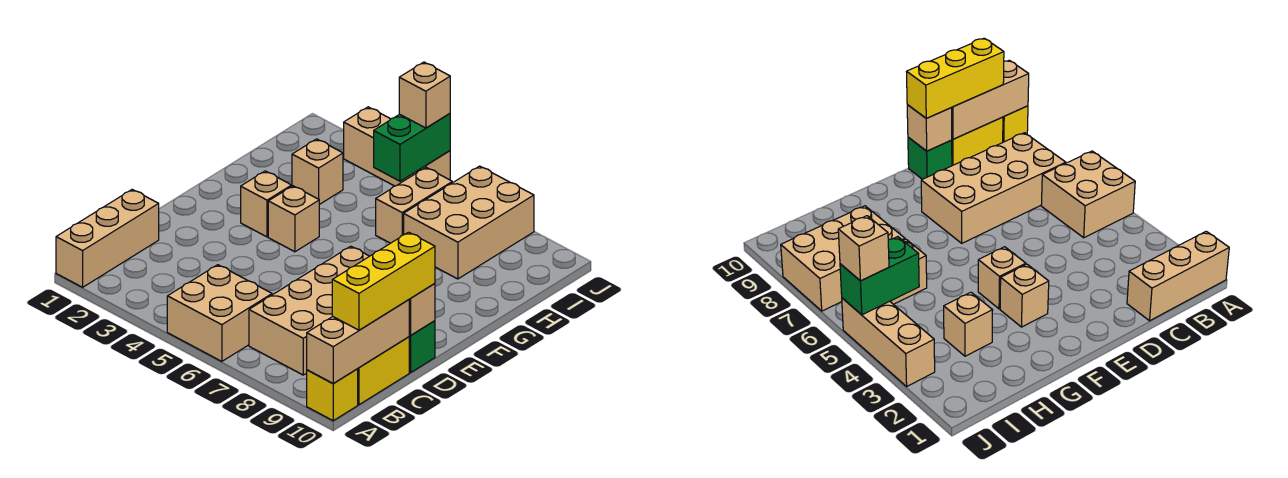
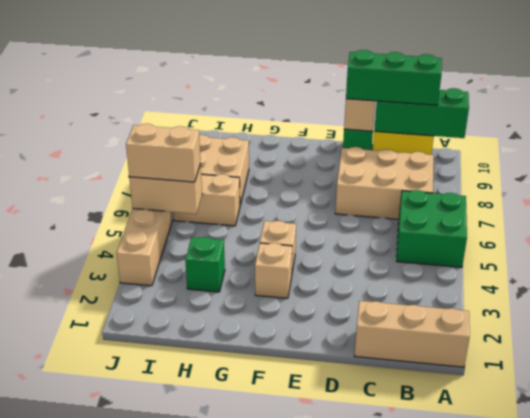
tan 2x2 brick [167,265,272,361] -> green 2x2 brick [397,190,467,267]
yellow 1x1 brick [307,369,358,421] -> none
tan 1x3 brick [307,300,409,383] -> green 1x3 brick [374,88,469,138]
tan 2x4 brick [249,246,369,375] -> tan 2x3 brick [335,147,433,219]
yellow 1x3 brick [332,232,435,330] -> green 1x3 brick [346,50,442,105]
tan 1x1 brick [292,139,343,205] -> green 1x1 brick [185,237,225,292]
green 1x2 brick [374,113,450,181] -> tan 1x2 brick [129,164,202,214]
tan 1x1 brick [399,62,450,128] -> tan 1x2 brick [126,124,201,182]

